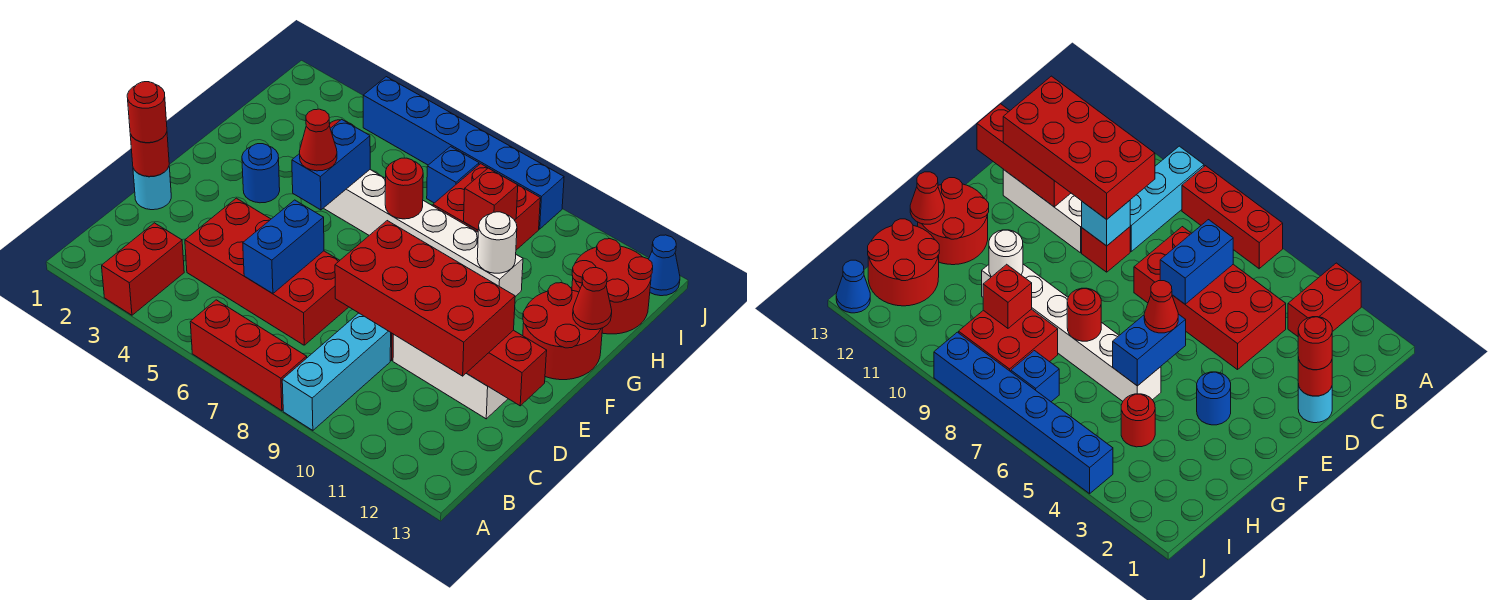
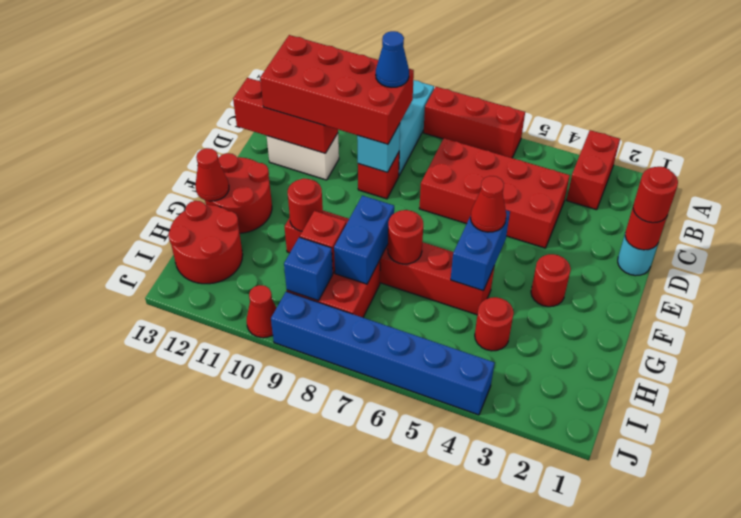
blue 1x2 brick [243,200,324,294] -> blue 1x2 brick moved to [334,196,394,284]
white 1x3 brick [393,334,508,419] -> white 1x2 brick [267,133,339,180]
blue 1x1 round brick [242,144,280,203] -> red 1x1 round brick [531,254,571,307]
white 1x6 brick [324,170,523,297] -> red 1x6 brick [284,211,494,315]
white 1x1 round brick [477,212,517,273] -> red 1x1 round brick [288,178,323,231]
blue 1x1 brick [427,147,479,203] -> blue 1x1 brick moved to [284,237,333,301]
none -> red 1x1 cone [247,285,276,338]
blue 1x1 cone [649,235,680,296] -> blue 1x1 cone moved to [376,31,409,88]

